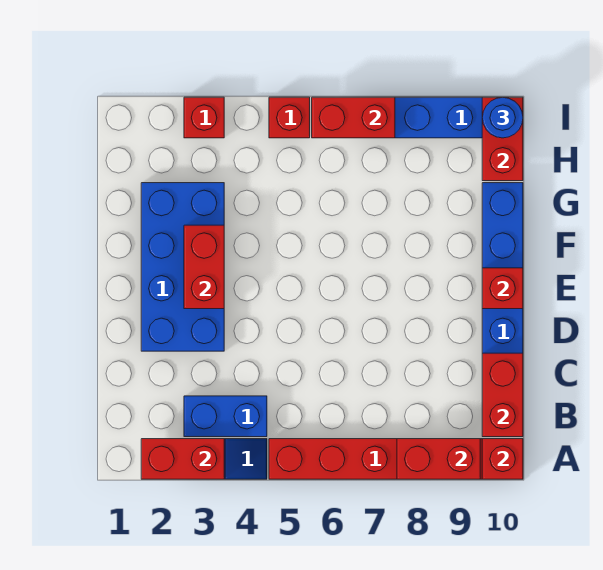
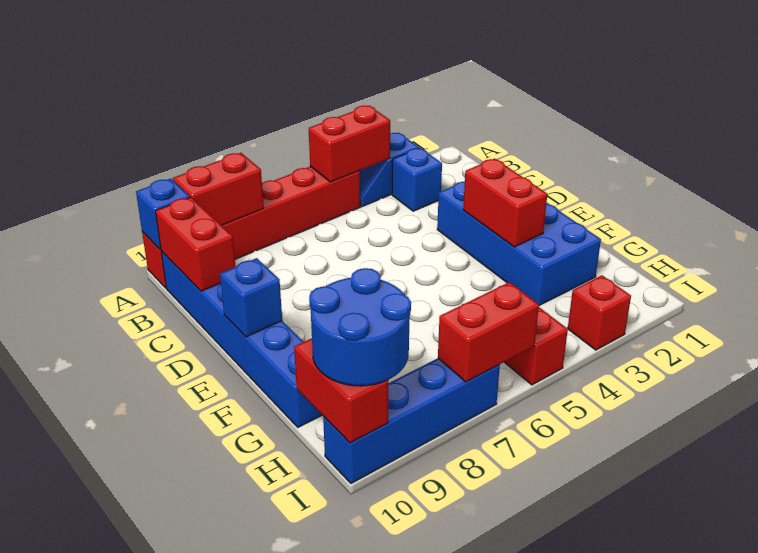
red 1x2 brick [141,439,224,479] -> red 1x2 brick moved to [309,106,390,182]
red 1x1 brick [482,439,523,479] -> blue 1x1 brick [136,179,190,250]
blue 1x2 brick [184,396,267,437] -> blue 1x1 brick [392,148,442,211]
red 1x1 brick [482,268,523,309] -> blue 1x1 brick [220,258,282,337]
blue 1x1 round brick [482,97,523,138] -> blue 2x2 round brick [309,268,411,386]

